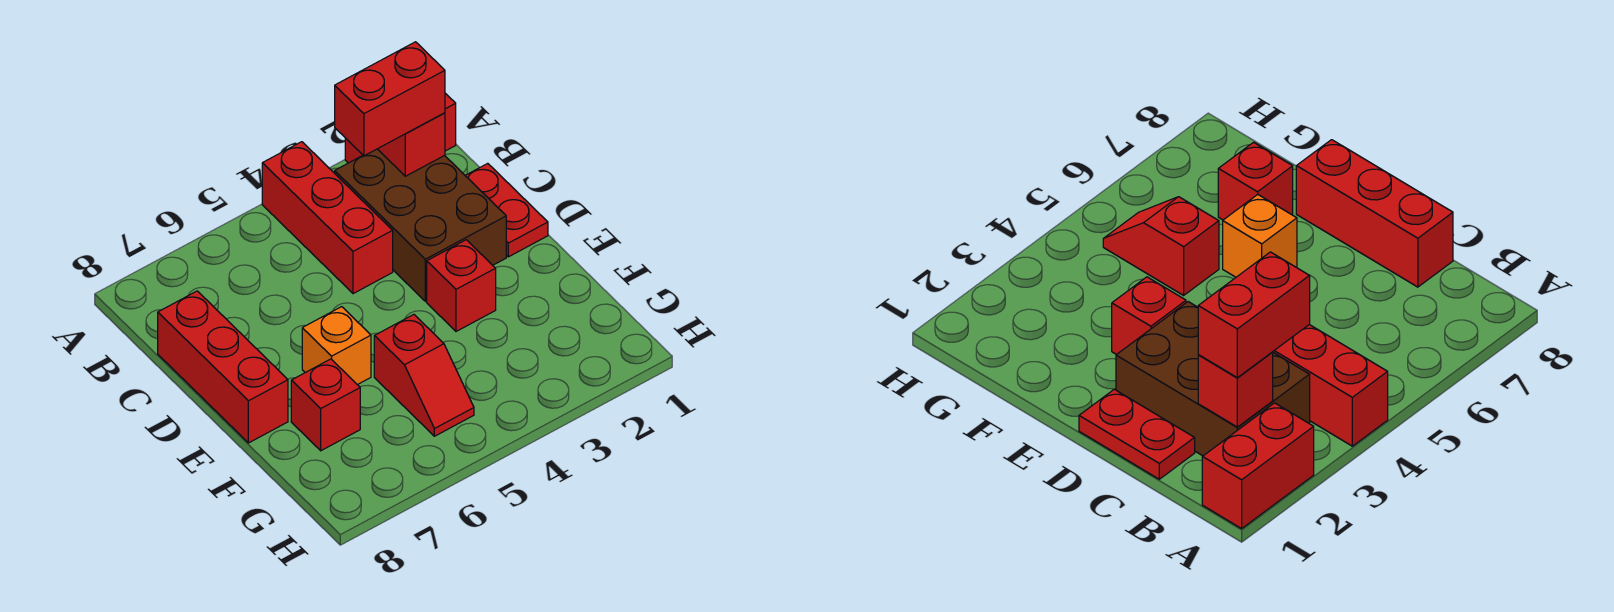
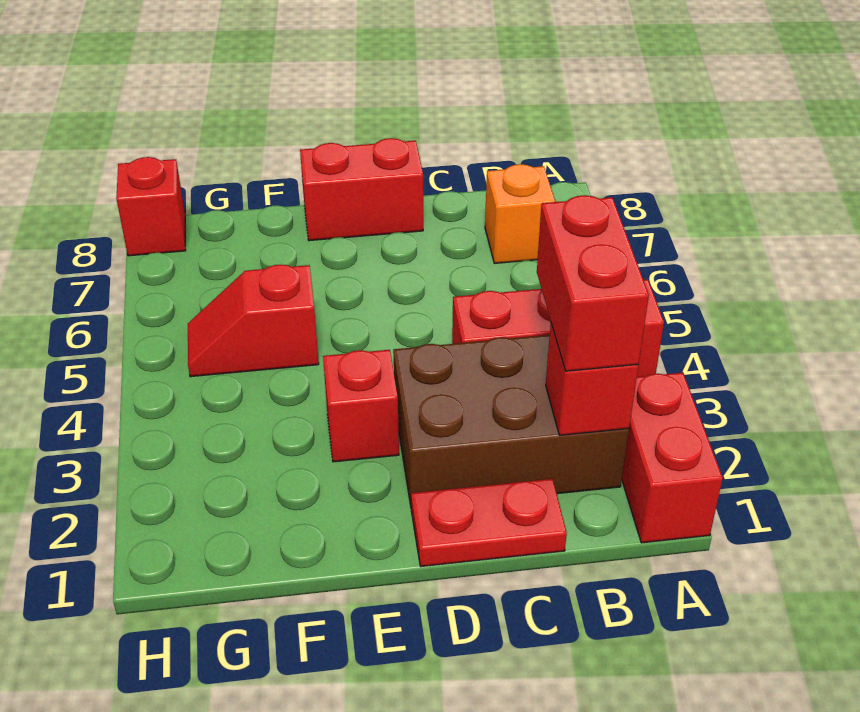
red 1x3 brick [158,291,288,443] -> red 1x2 brick [300,138,423,241]
orange 1x1 brick [302,307,371,385] -> orange 1x1 brick moved to [485,164,555,263]
red 1x1 brick [291,359,360,451] -> red 1x1 brick moved to [116,157,186,256]

